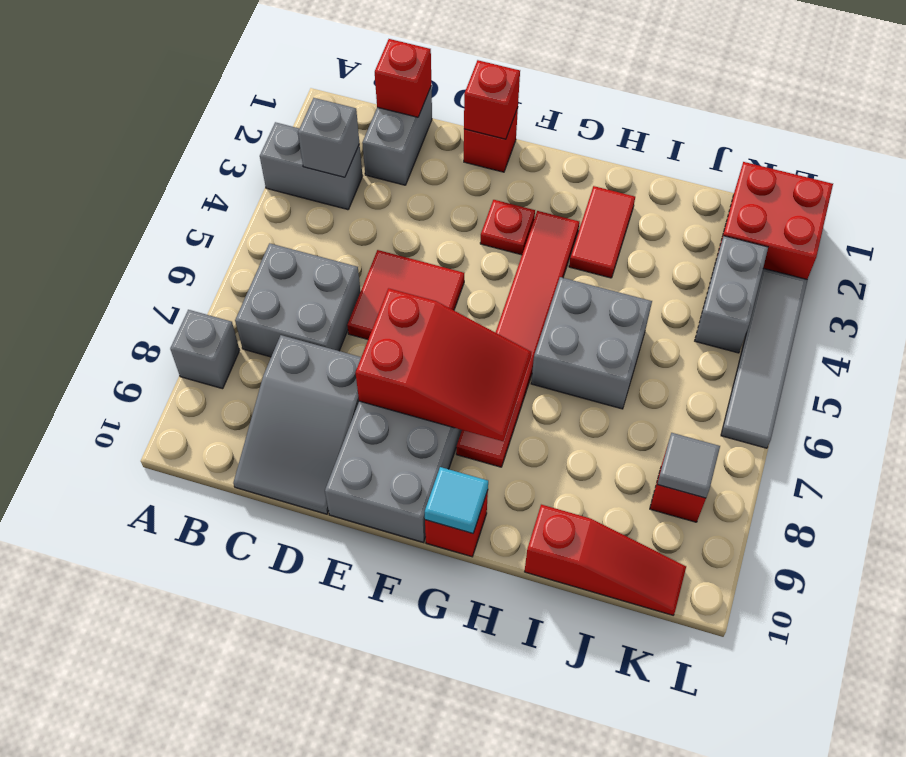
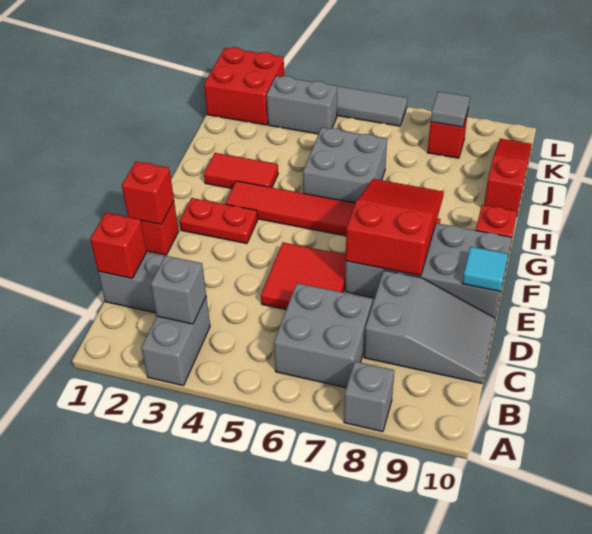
red 1x1 plate [480,200,535,255] -> red 1x2 plate [180,198,258,244]
cyan 1x1 tile [425,467,488,533] -> cyan 1x1 tile moved to [462,247,508,291]

